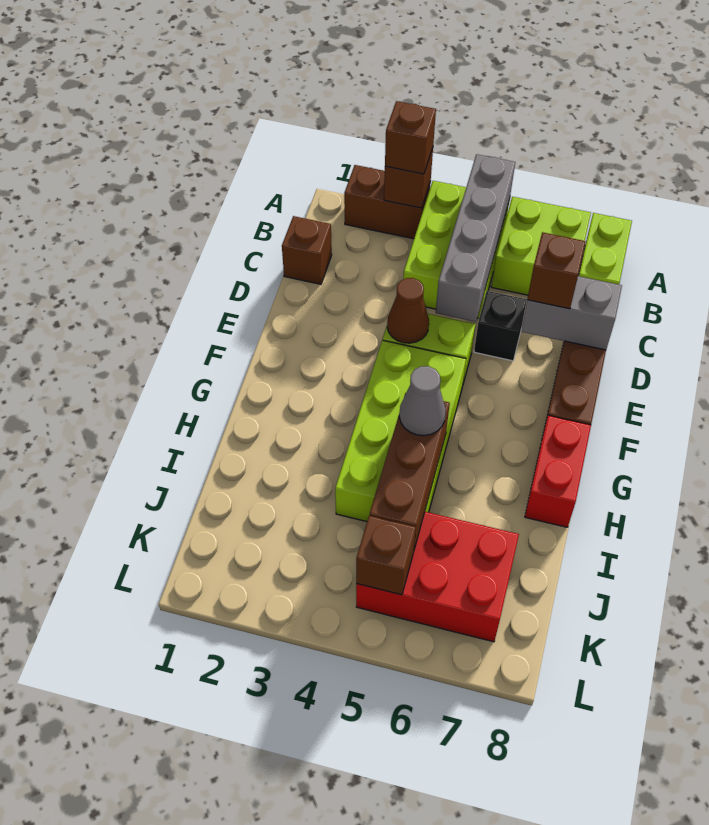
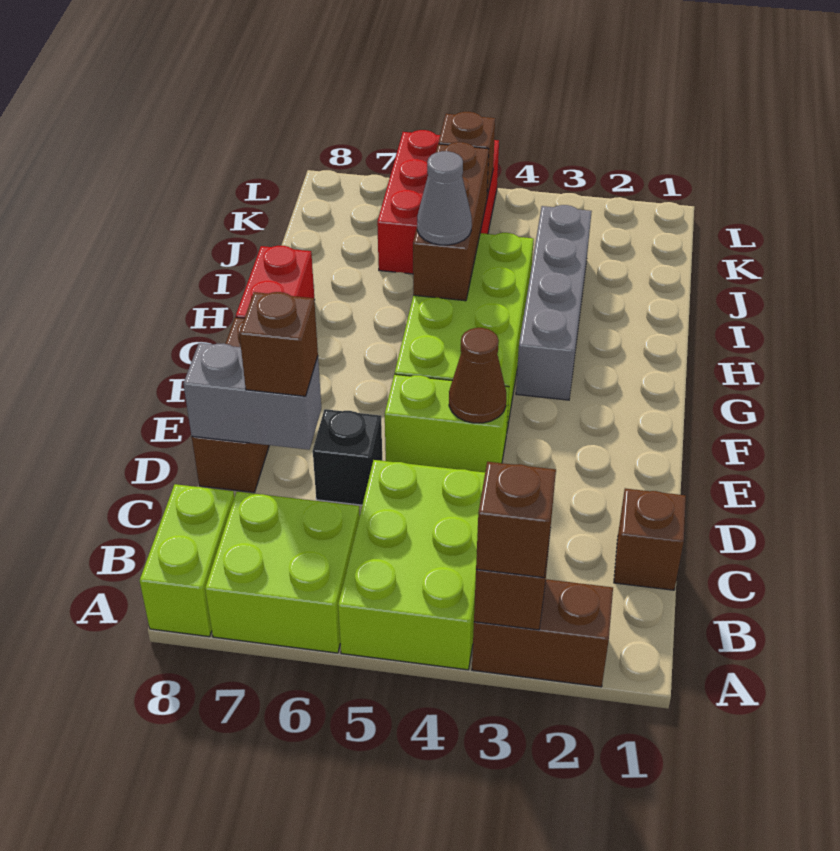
grey 1x4 brick [436,154,515,322] -> grey 1x4 brick moved to [516,205,592,400]
red 2x3 brick [356,512,519,642] -> red 2x3 brick turned to [377,130,499,274]

